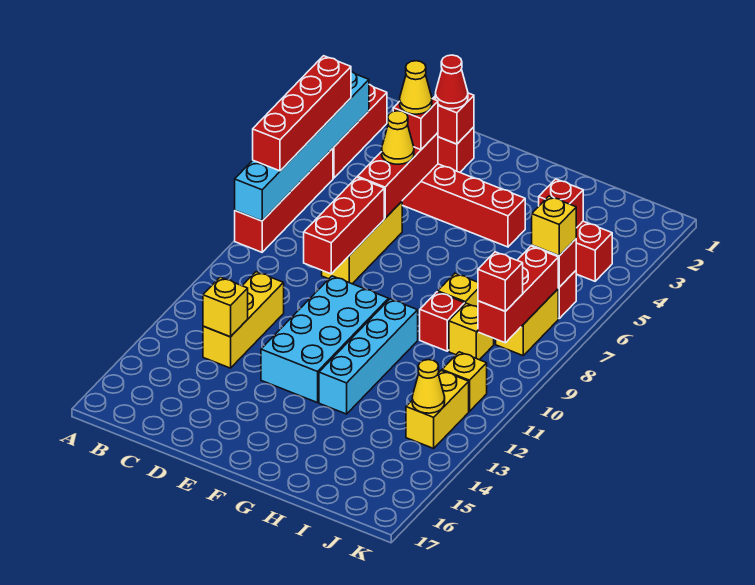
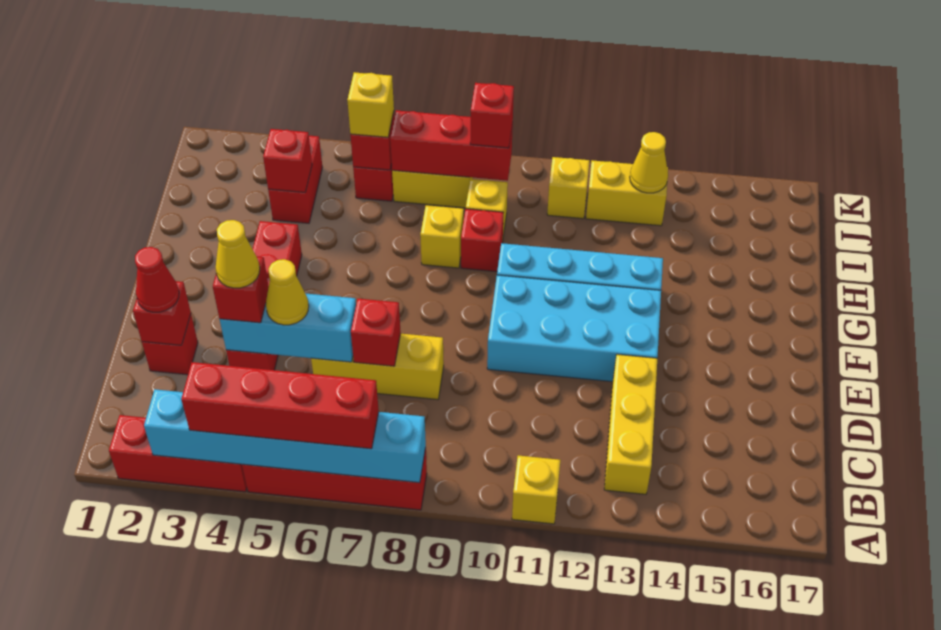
yellow 1x3 brick [203,272,284,368] -> yellow 1x3 brick turned to [604,354,657,494]
yellow 1x1 brick [203,277,248,337] -> yellow 1x1 brick moved to [512,455,560,524]
red 1x3 brick [358,133,438,218] -> cyan 1x3 brick [220,293,356,362]
red 1x3 brick [304,177,384,274] -> red 1x1 brick [351,298,401,366]

